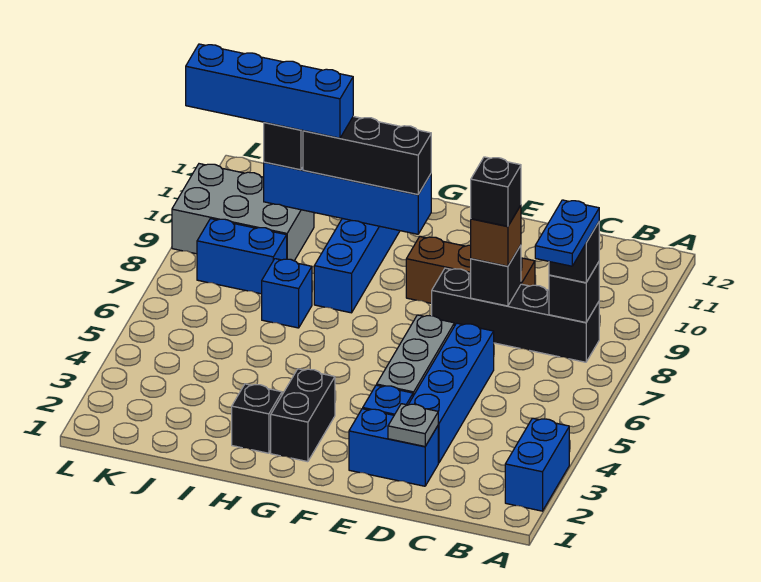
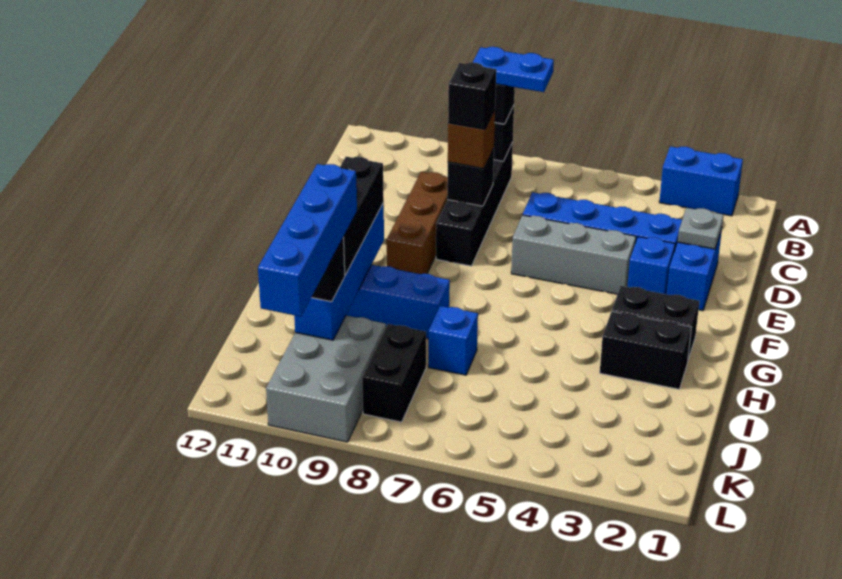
black 1x1 brick [232,384,282,453] -> black 1x2 brick [600,311,691,389]
blue 1x2 brick [197,219,287,294] -> black 1x2 brick [362,324,426,422]

